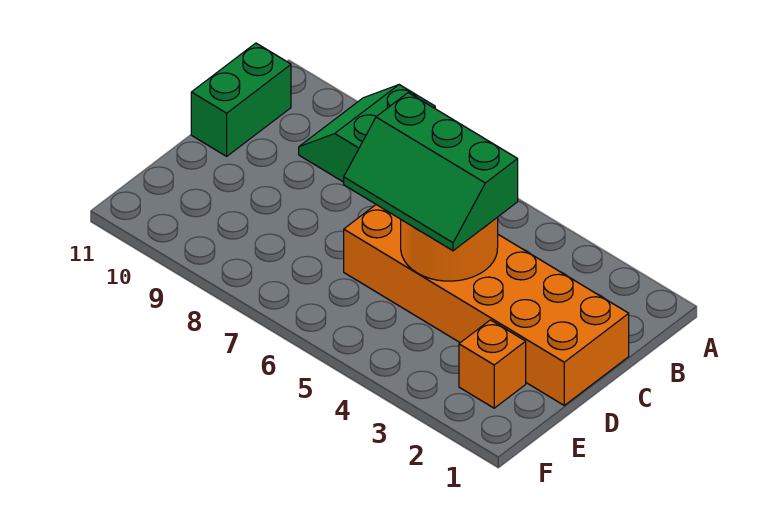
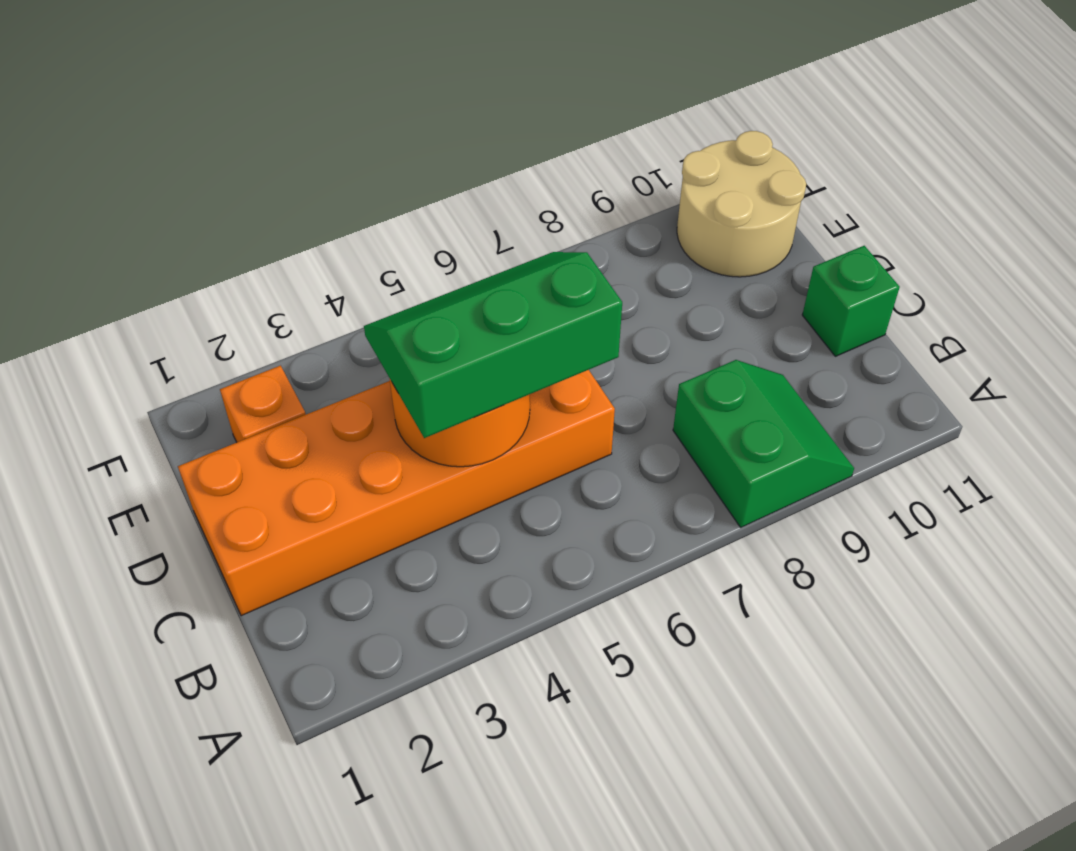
green 1x2 brick [191,43,291,156] -> green 1x1 brick [802,246,900,356]
none -> tan 2x2 round brick [677,131,806,277]

